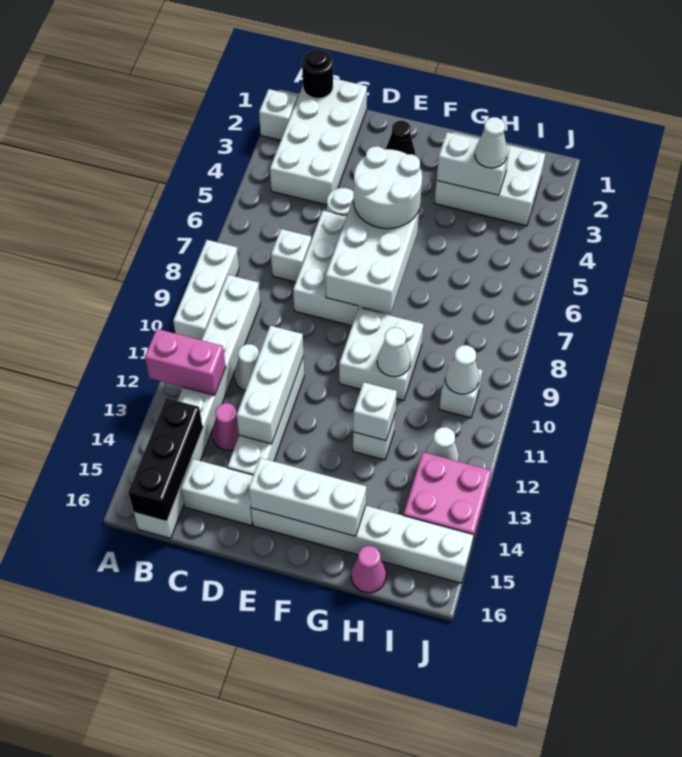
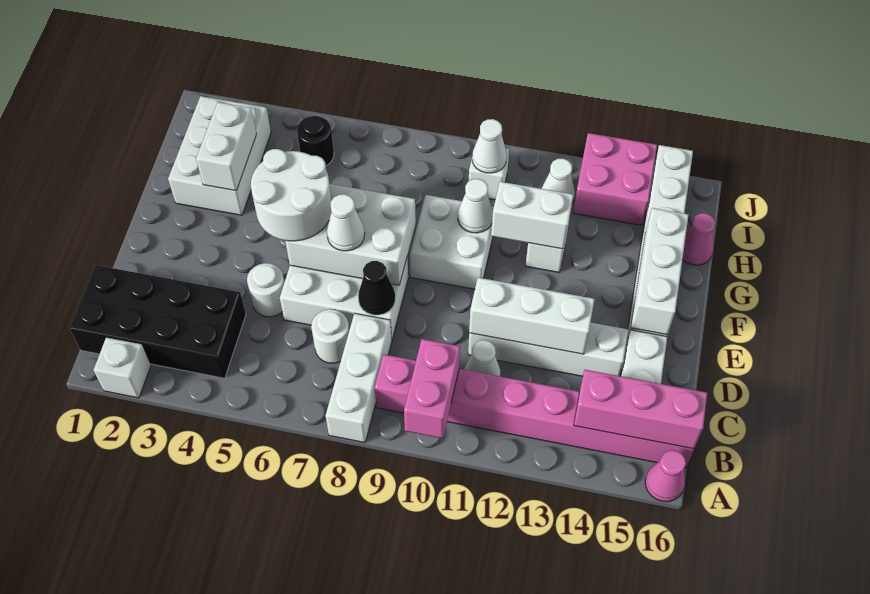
white 1x3 brick [173,240,239,340] -> white 1x3 brick turned to [326,313,392,443]
pink 1x2 brick [145,329,226,395] -> pink 1x2 brick moved to [404,339,460,438]
white 2x4 brick [270,78,367,205] -> black 2x4 brick [70,265,246,378]
black 1x1 round brick [302,50,333,98] -> black 1x1 round brick moved to [297,116,334,165]
white 1x8 brick [134,275,260,538] -> pink 1x8 brick [375,354,694,468]
black 1x3 brick [128,398,203,520] -> pink 1x3 brick [574,370,707,449]
white 1x1 brick [271,229,311,282] -> white 1x1 round brick [311,309,349,363]
pink 1x1 cone [212,403,239,451] -> pink 1x1 cone moved to [645,450,686,502]
black 1x1 cone [386,121,415,155] -> black 1x1 cone moved to [358,261,395,315]
white 1x1 brick [353,382,397,441] -> white 1x2 brick [491,182,573,249]
white 1x1 cone [475,117,507,168] -> white 1x1 cone moved to [327,194,365,251]

